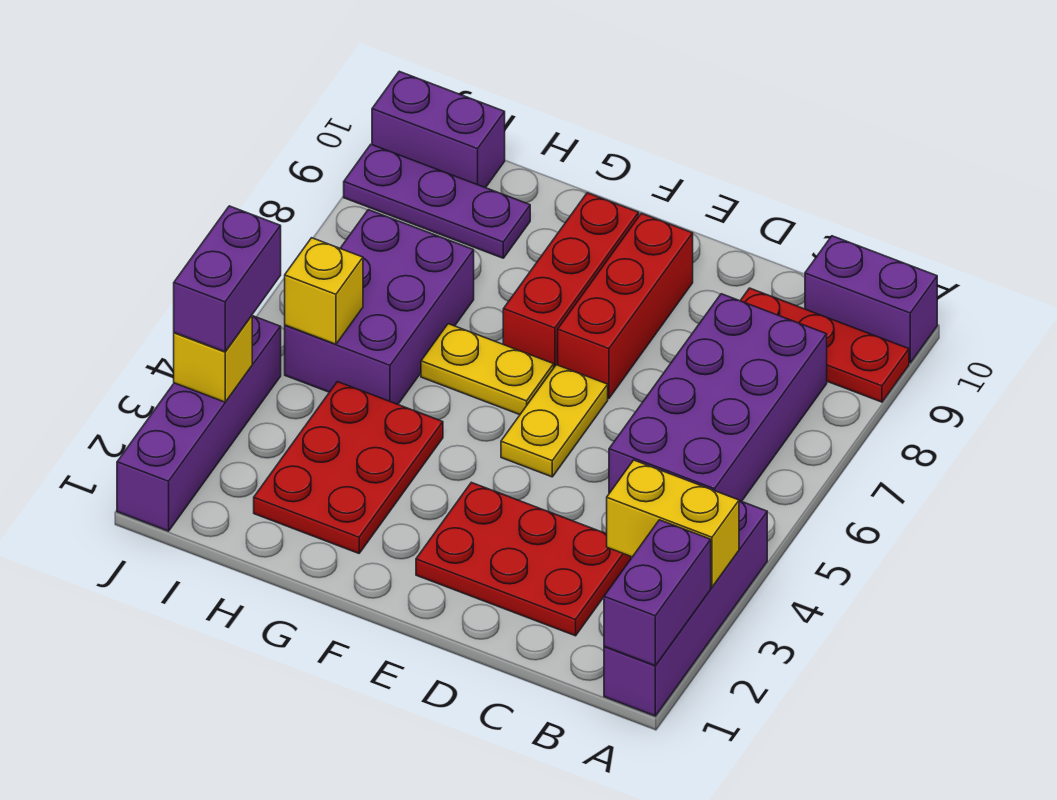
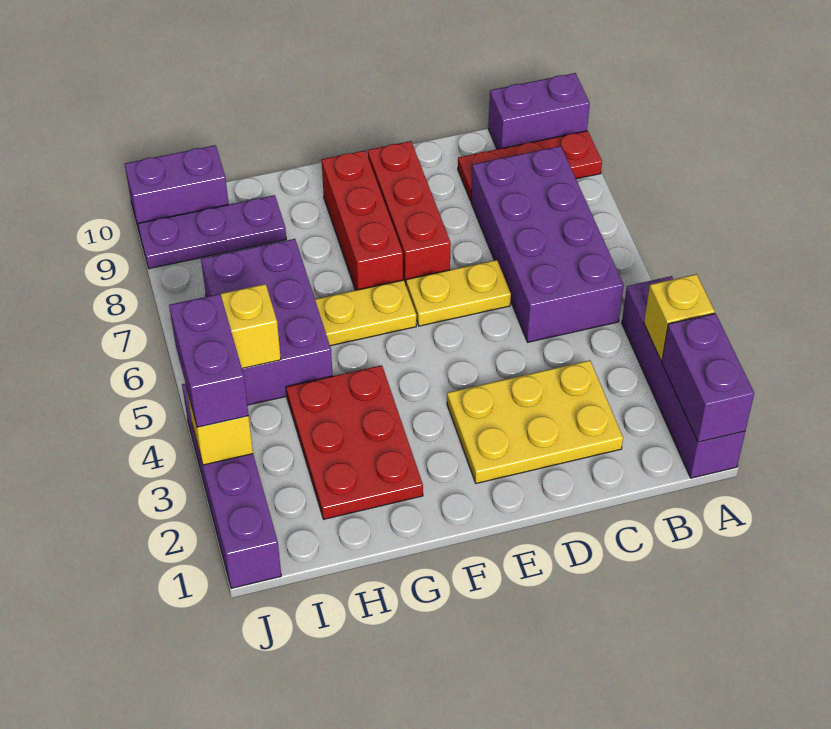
yellow 1x2 brick [607,460,739,587] -> yellow 1x1 brick [644,274,715,360]
red 2x3 plate [416,482,631,636] -> yellow 2x3 plate [447,360,623,483]
yellow 1x2 plate [501,365,608,477] -> yellow 1x2 plate turned to [406,260,511,326]

